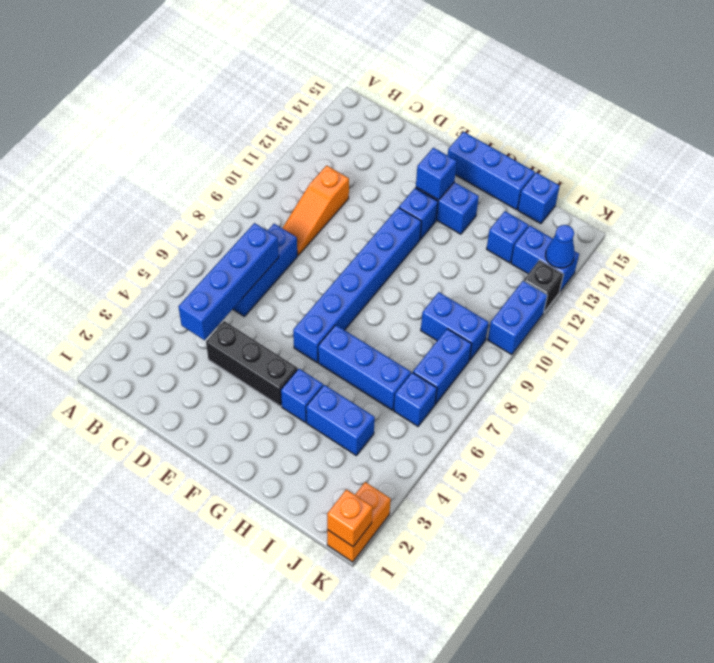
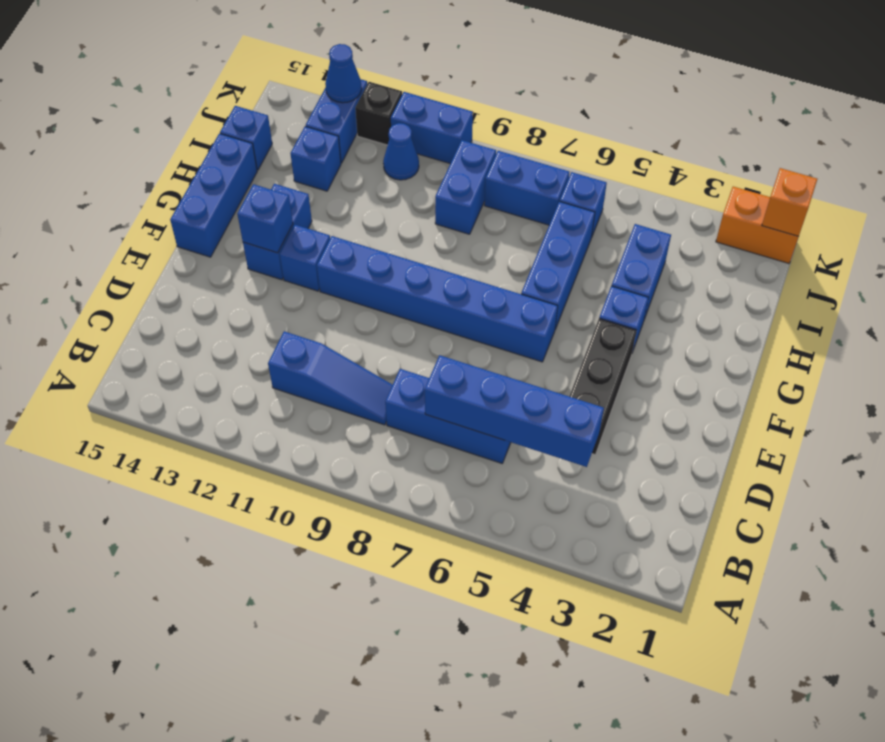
orange 1x3 slope [282,165,349,255] -> blue 1x3 slope [268,331,392,425]
none -> blue 1x1 cone [383,123,419,180]

